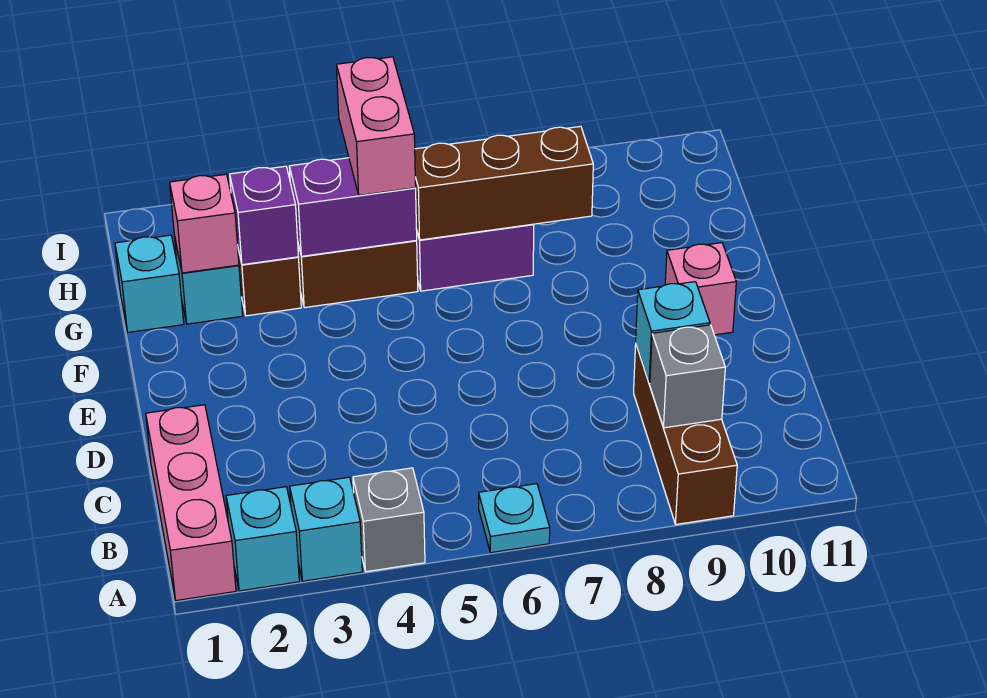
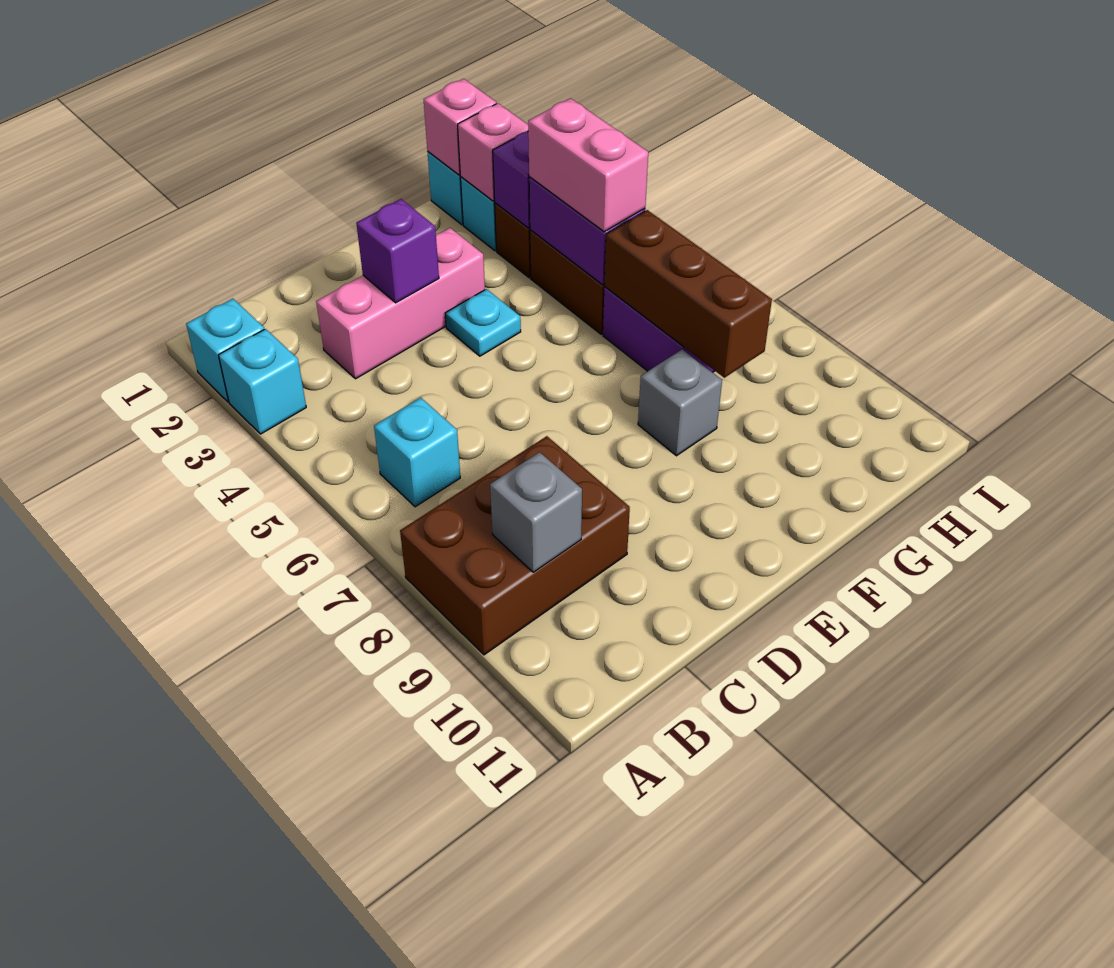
pink 1x3 brick [146,405,236,601] -> pink 1x3 brick moved to [316,228,485,379]
grey 1x1 brick [353,468,425,572] -> grey 1x1 brick moved to [638,349,722,456]
cyan 1x1 plate [479,484,550,553] -> cyan 1x1 plate moved to [445,289,521,356]
brown 1x3 brick [634,345,737,524] -> brown 2x3 brick [400,436,630,655]
cyan 1x1 brick [636,282,710,383] -> cyan 1x1 brick moved to [374,397,460,507]
none -> purple 1x1 brick [356,199,439,303]
pink 1x1 brick [665,243,736,335] -> pink 1x1 brick moved to [424,79,496,175]
pink 1x2 brick [337,57,416,195] -> pink 1x2 brick turned to [528,98,648,232]

